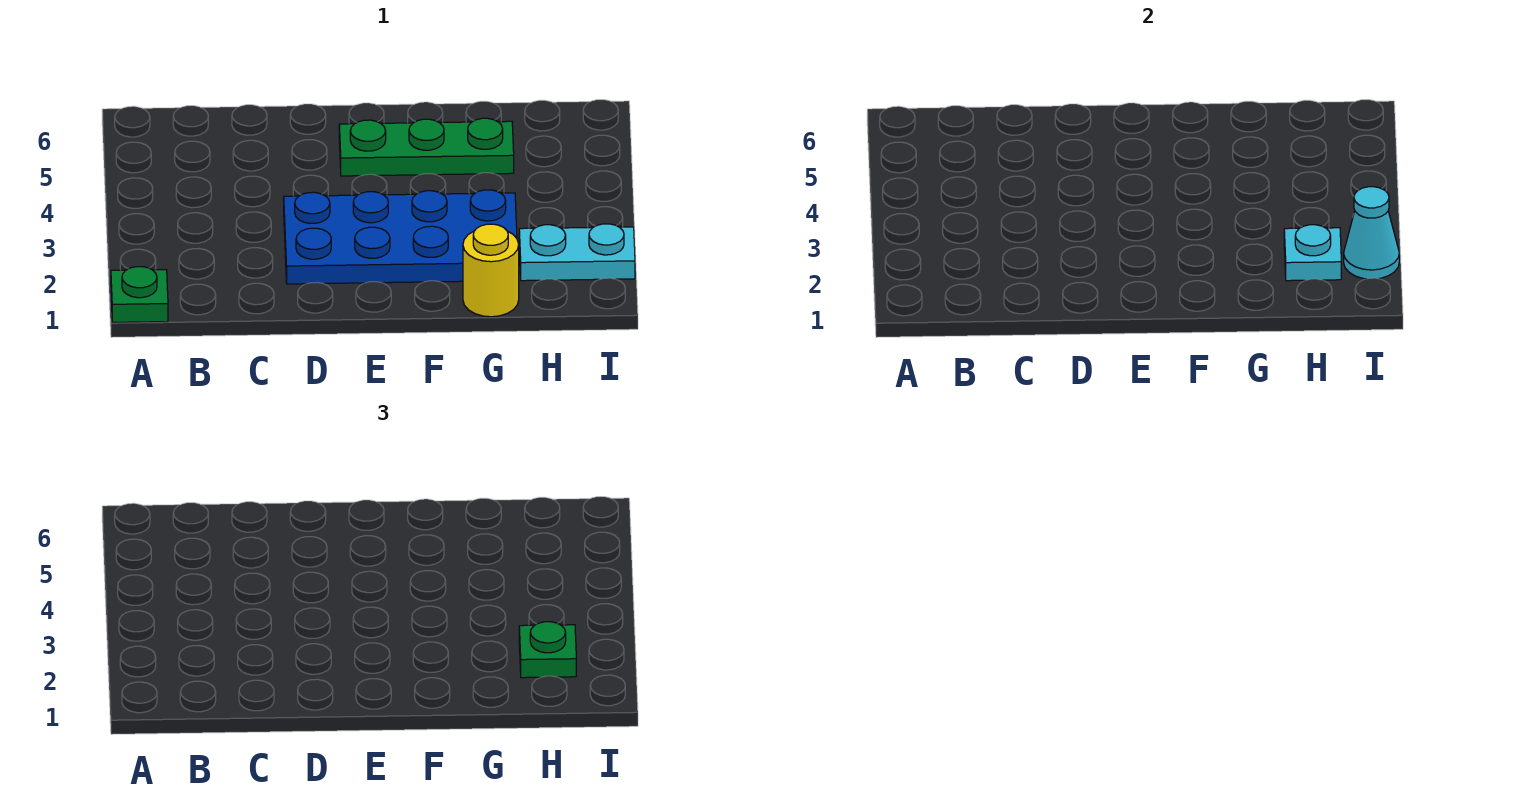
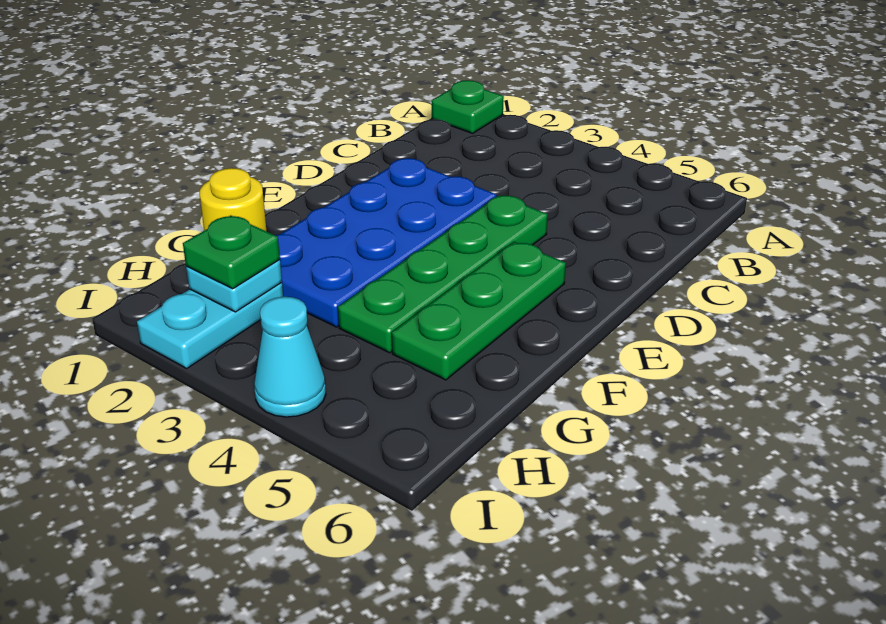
none -> green 1x4 plate [338,195,548,353]
cyan 1x1 cone [1344,187,1399,279] -> cyan 1x1 cone moved to [254,297,326,417]

